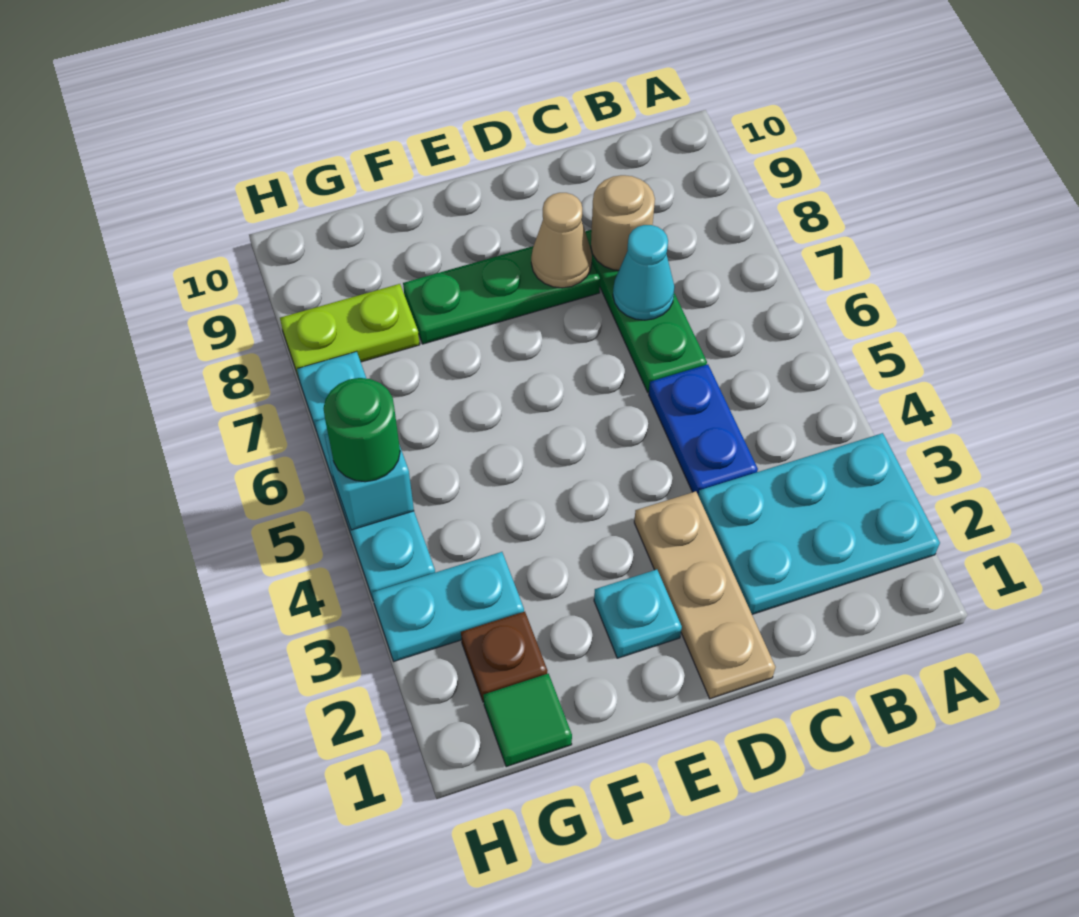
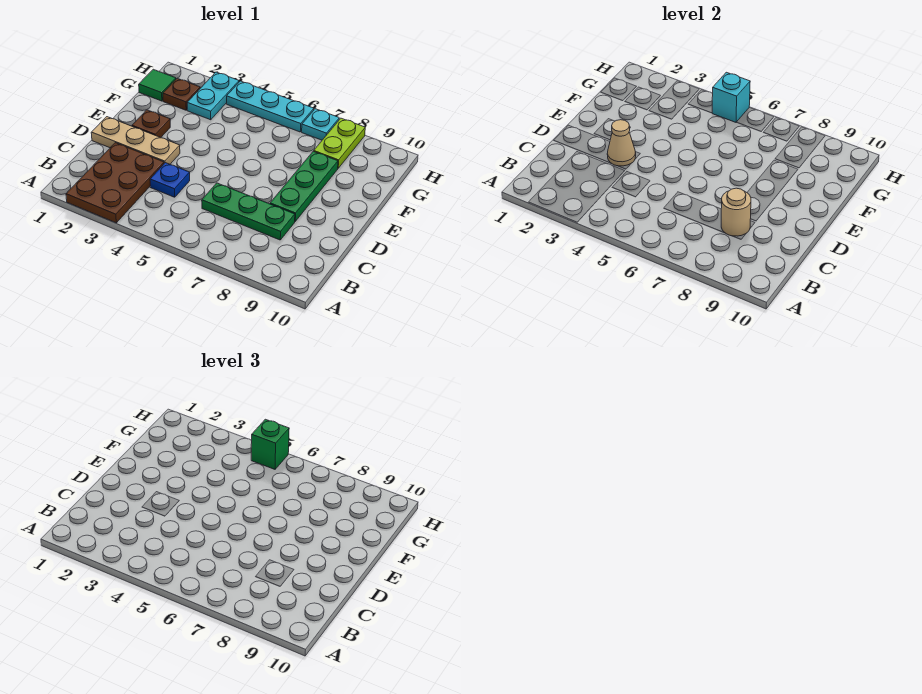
cyan 2x3 plate [698,433,940,614] -> brown 2x3 plate [66,143,164,223]
blue 1x2 plate [649,364,758,495] -> blue 1x1 plate [150,163,190,197]
cyan 1x1 cone [613,225,675,320] -> none
tan 1x1 cone [531,193,592,288] -> tan 1x1 cone moved to [607,120,636,166]
cyan 1x1 plate [594,570,682,658] -> brown 1x1 plate [132,110,170,138]
green 1x1 round brick [323,378,400,482] -> green 1x1 brick [251,419,289,469]

